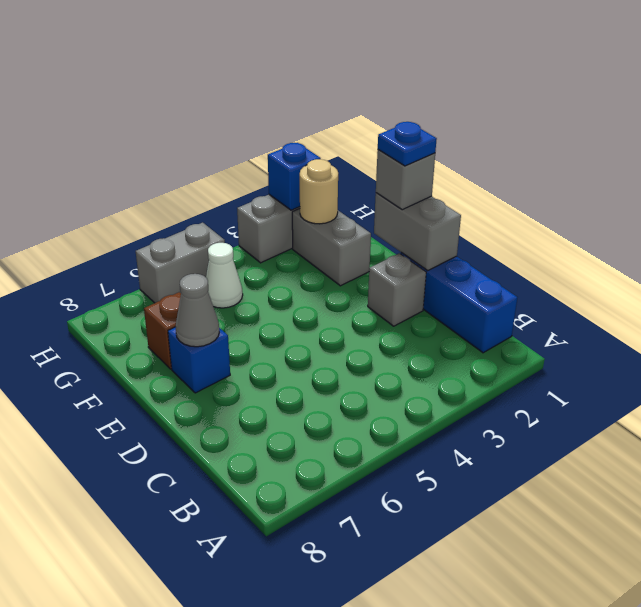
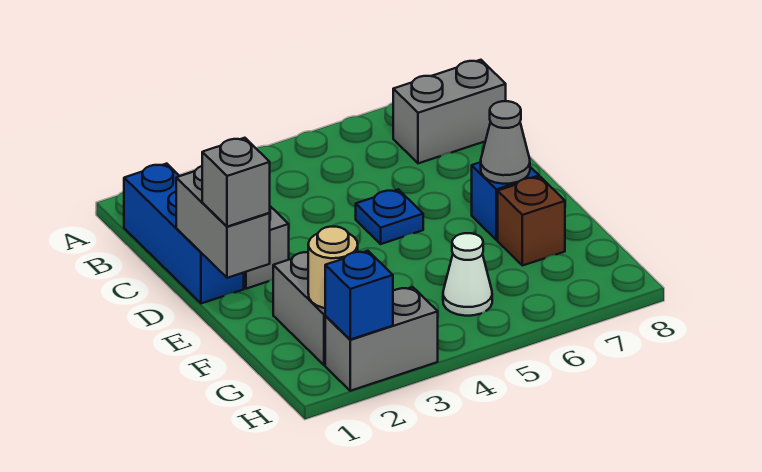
blue 1x1 plate [378,122,437,166] -> blue 1x1 plate moved to [356,189,423,244]
grey 1x2 brick [136,223,225,303] -> grey 1x2 brick moved to [393,60,506,163]

